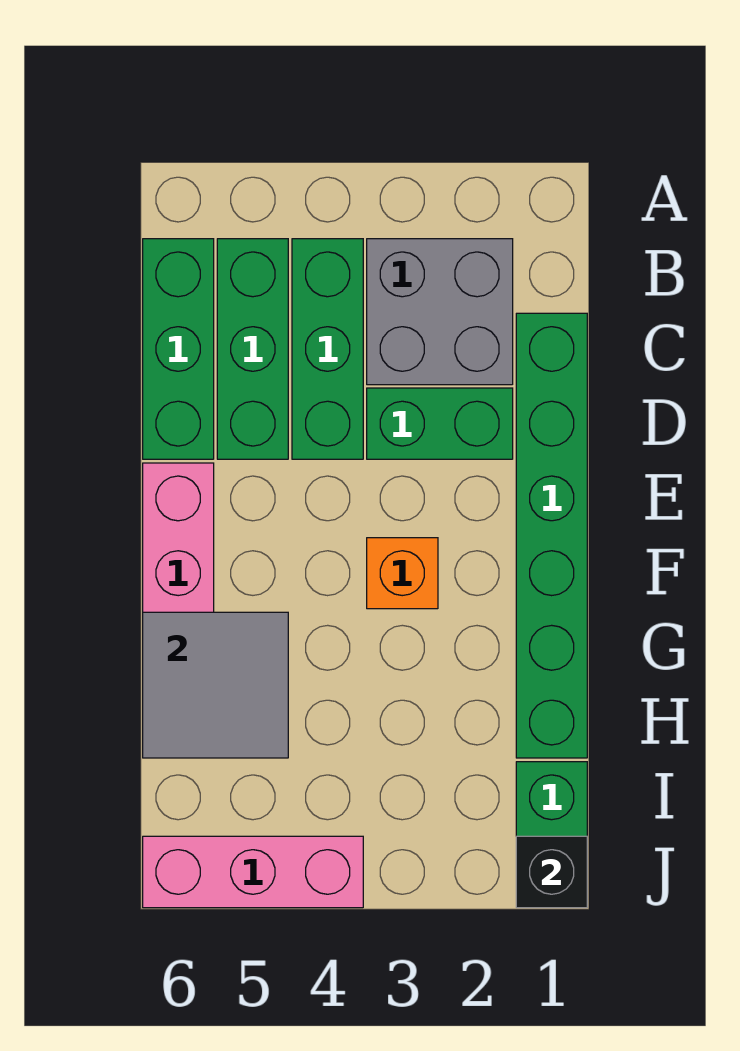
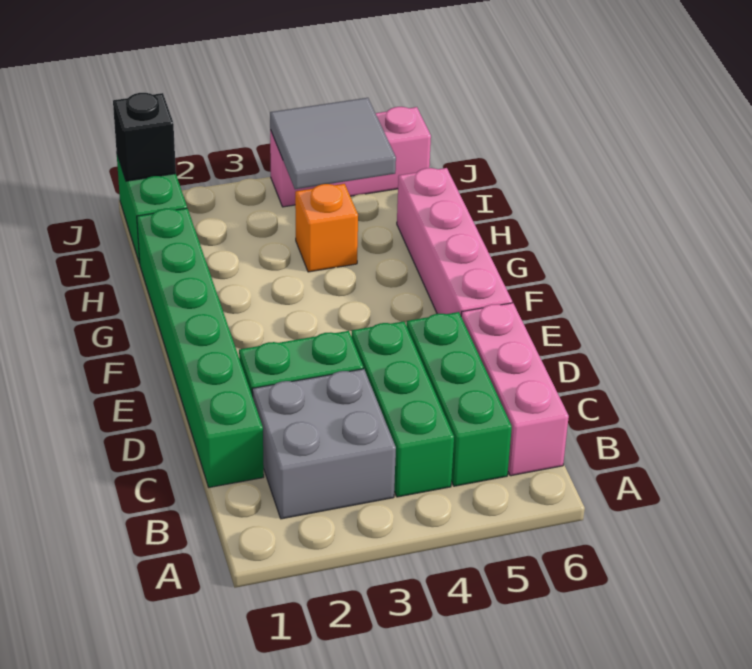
green 1x3 brick [143,239,214,459] -> pink 1x3 brick [461,303,569,476]
orange 1x1 brick [367,538,438,609] -> orange 1x1 brick moved to [295,184,358,272]
grey 2x2 tile [143,612,288,758] -> grey 2x2 tile moved to [270,98,396,189]

